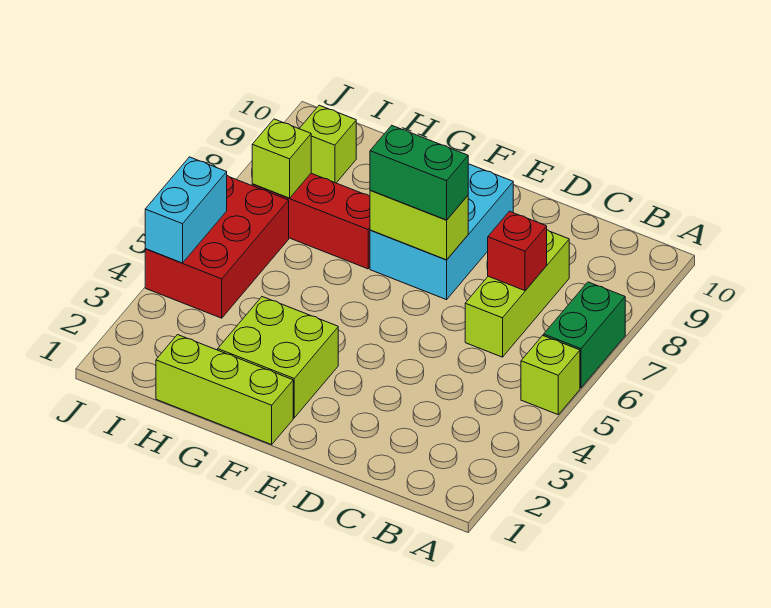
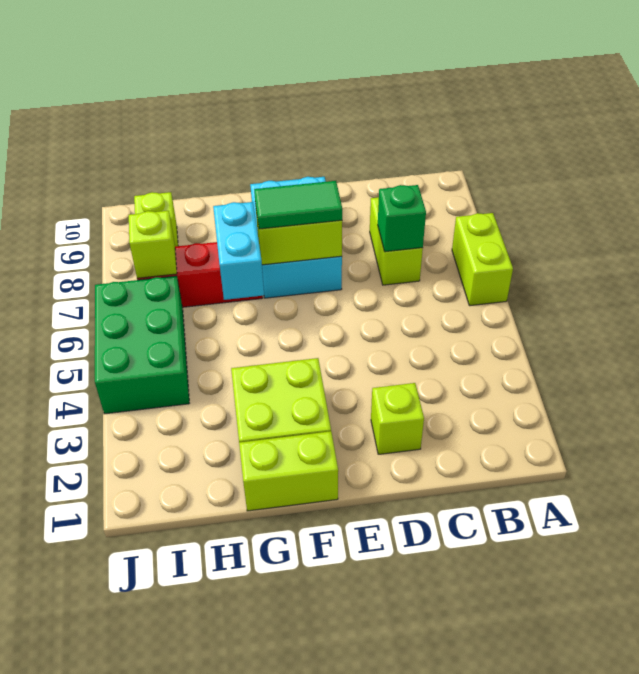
lime 1x1 brick [521,336,580,415] -> lime 1x1 brick moved to [371,383,424,454]
green 1x2 brick [544,282,625,388] -> lime 1x2 brick [452,213,513,306]
lime 1x3 brick [465,230,569,357] -> lime 1x2 brick [370,197,423,285]
red 1x1 brick [488,211,547,291] -> green 1x1 brick [378,185,426,252]
green 1x2 brick [370,125,468,220] -> green 1x2 tile [254,181,342,229]
lime 1x3 brick [156,335,293,445] -> lime 1x2 brick [239,431,338,511]
red 2x3 brick [145,176,289,318] -> green 2x3 brick [95,276,189,414]
cyan 1x2 brick [145,157,227,263] -> cyan 1x2 brick moved to [213,202,264,300]

